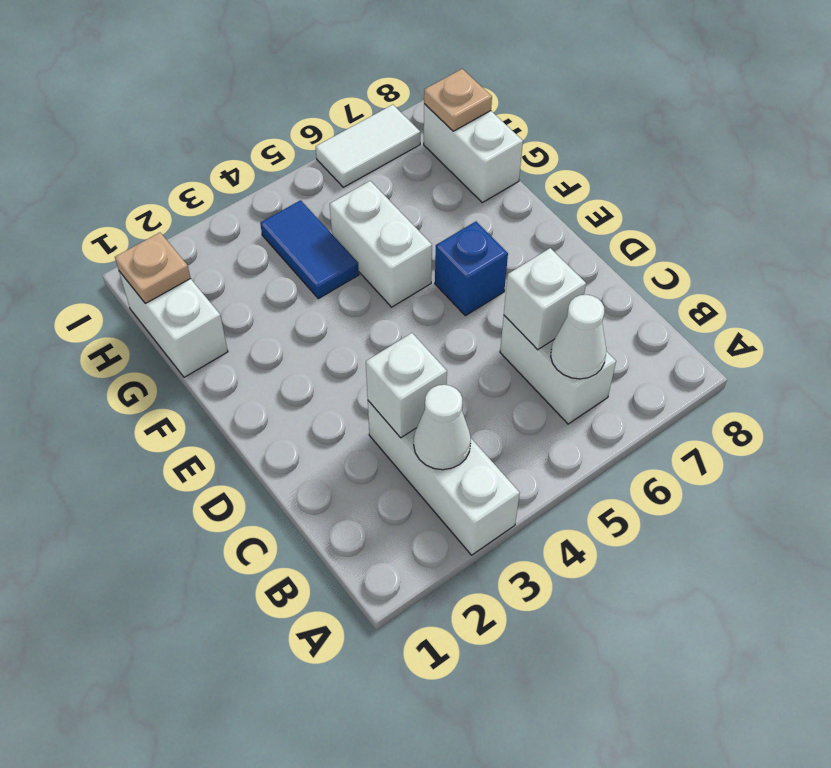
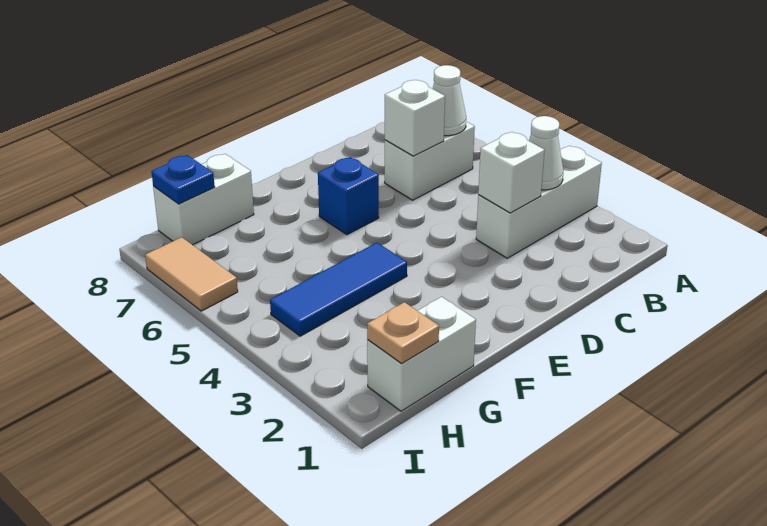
white 1x2 brick [330,181,432,307] -> none
blue 1x2 tile [260,200,359,299] -> blue 1x3 tile [270,243,407,336]
tan 1x1 plate [424,69,492,131] -> blue 1x1 plate [151,155,215,204]
white 1x2 tile [316,105,420,187] -> tan 1x2 tile [145,237,238,311]

